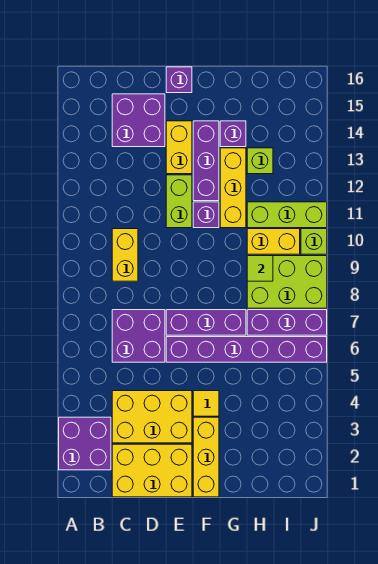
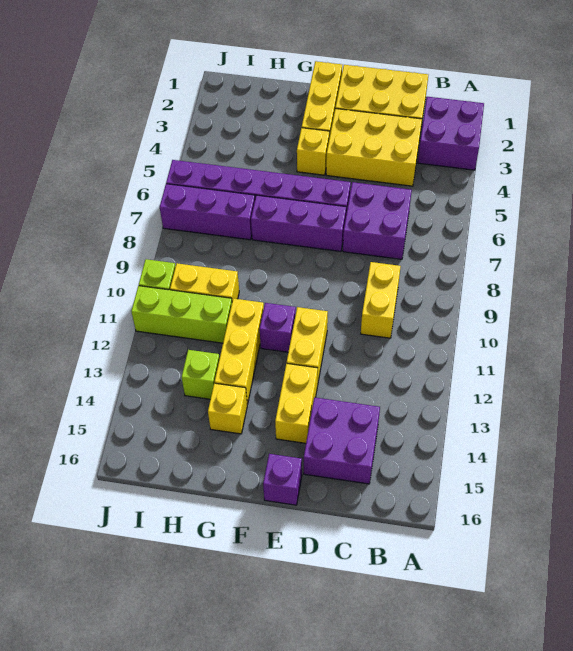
lime 1x2 brick [166,175,192,228] -> yellow 1x2 brick [287,307,328,381]
yellow 1x1 tile [193,391,219,416] -> yellow 1x1 brick [297,128,329,175]
purple 1x3 brick [193,121,219,201] -> none
purple 1x1 brick [220,121,246,147] -> yellow 1x1 brick [208,383,247,434]
lime 2x3 brick [247,256,327,308] -> none
lime 1x1 tile [247,256,273,281] -> none

